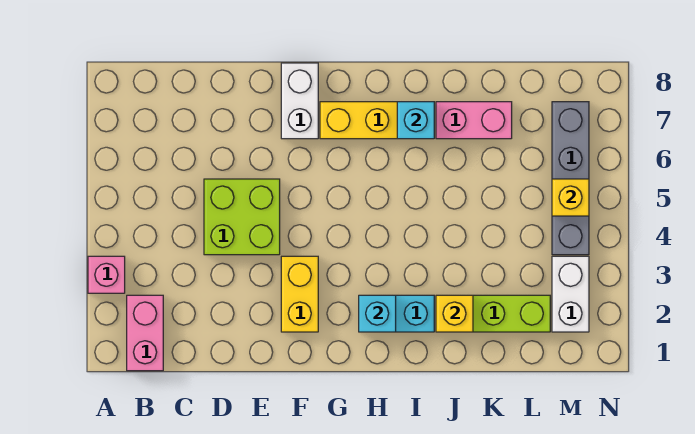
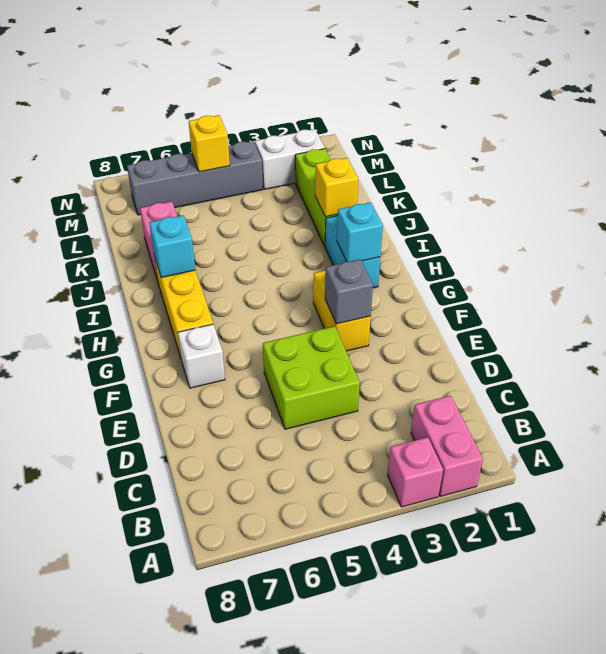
pink 1x2 brick [127,295,163,371] -> pink 1x2 brick turned to [411,396,483,496]
yellow 1x2 brick [281,256,318,332] -> yellow 1x2 brick turned to [313,271,371,351]
none -> grey 1x1 brick [325,259,373,324]
white 1x2 brick [281,63,318,139] -> white 1x1 brick [178,324,225,388]

